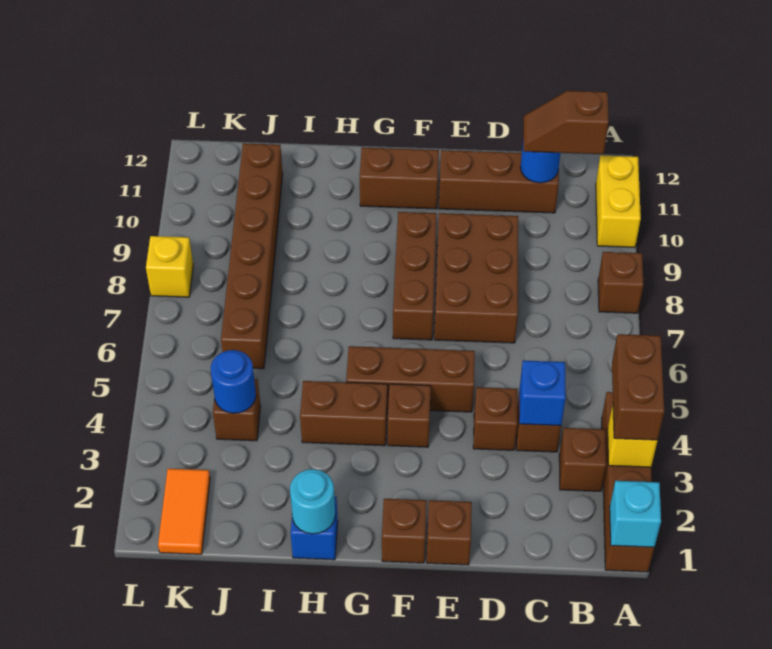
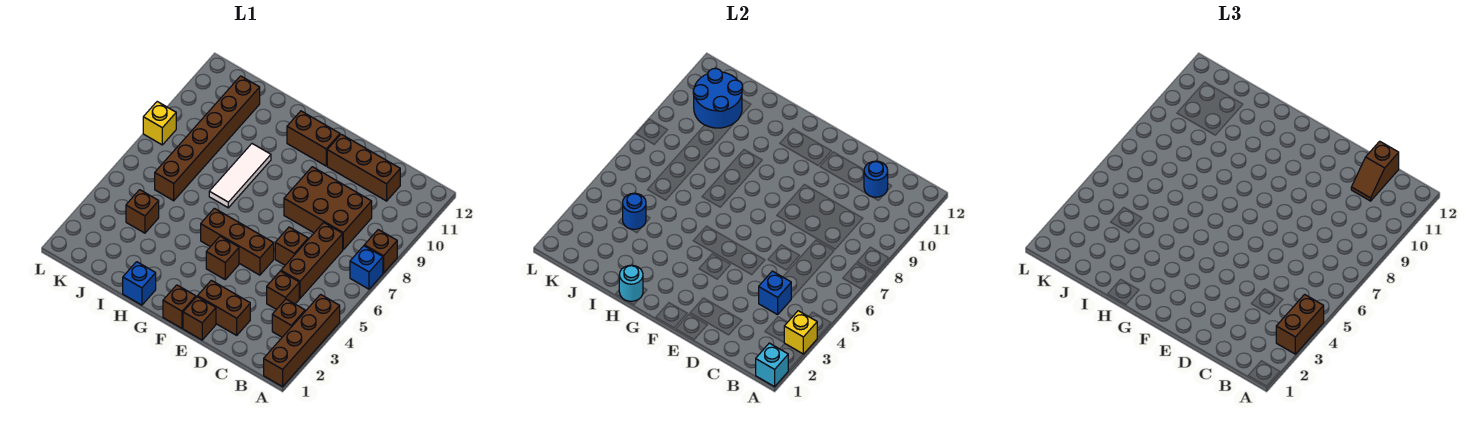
none -> blue 1x1 brick [350,246,383,289]
yellow 1x2 brick [596,155,641,247] -> none
brown 1x2 slope [523,91,609,154] -> brown 1x2 slope turned to [1351,141,1399,201]
brown 1x1 brick [473,387,517,450] -> brown 1x1 brick moved to [275,227,308,265]
brown 2x3 brick [434,213,518,343] -> brown 2x3 brick turned to [284,167,372,249]
brown 1x3 brick [393,212,437,340] -> brown 1x3 brick moved to [281,222,343,298]
brown 1x2 brick [300,381,387,446] -> brown 1x2 brick moved to [198,280,250,335]
none -> white 1x3 tile [209,144,271,208]
none -> blue 2x2 round brick [693,68,743,128]
orange 1x2 tile [158,469,210,554] -> none

